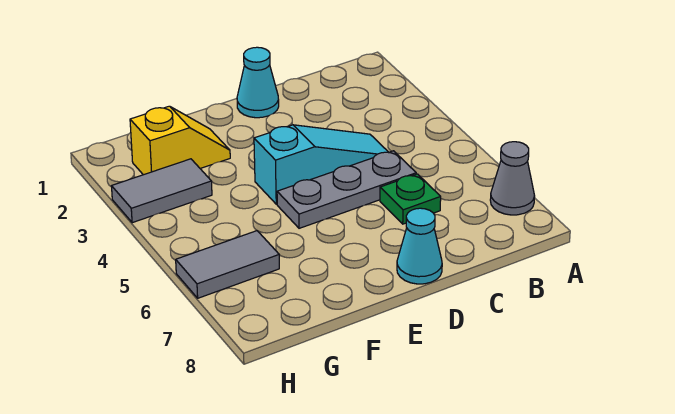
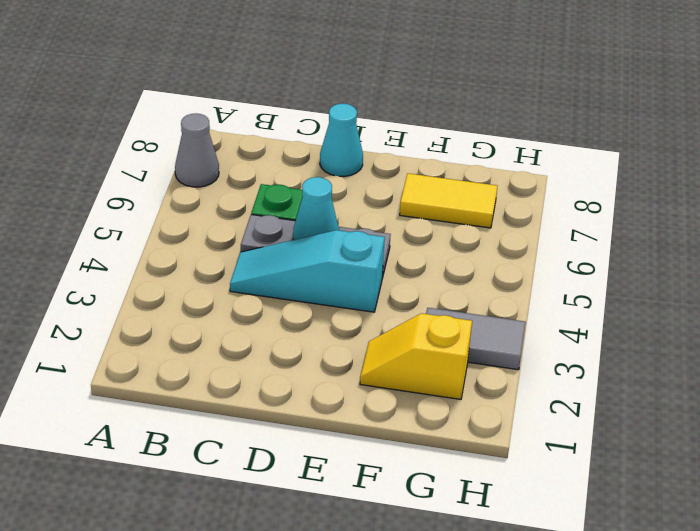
cyan 1x1 cone [237,47,279,118] -> cyan 1x1 cone moved to [293,177,339,240]
none -> yellow 1x2 tile [400,173,497,228]
grey 1x2 tile [176,231,279,298] -> none

